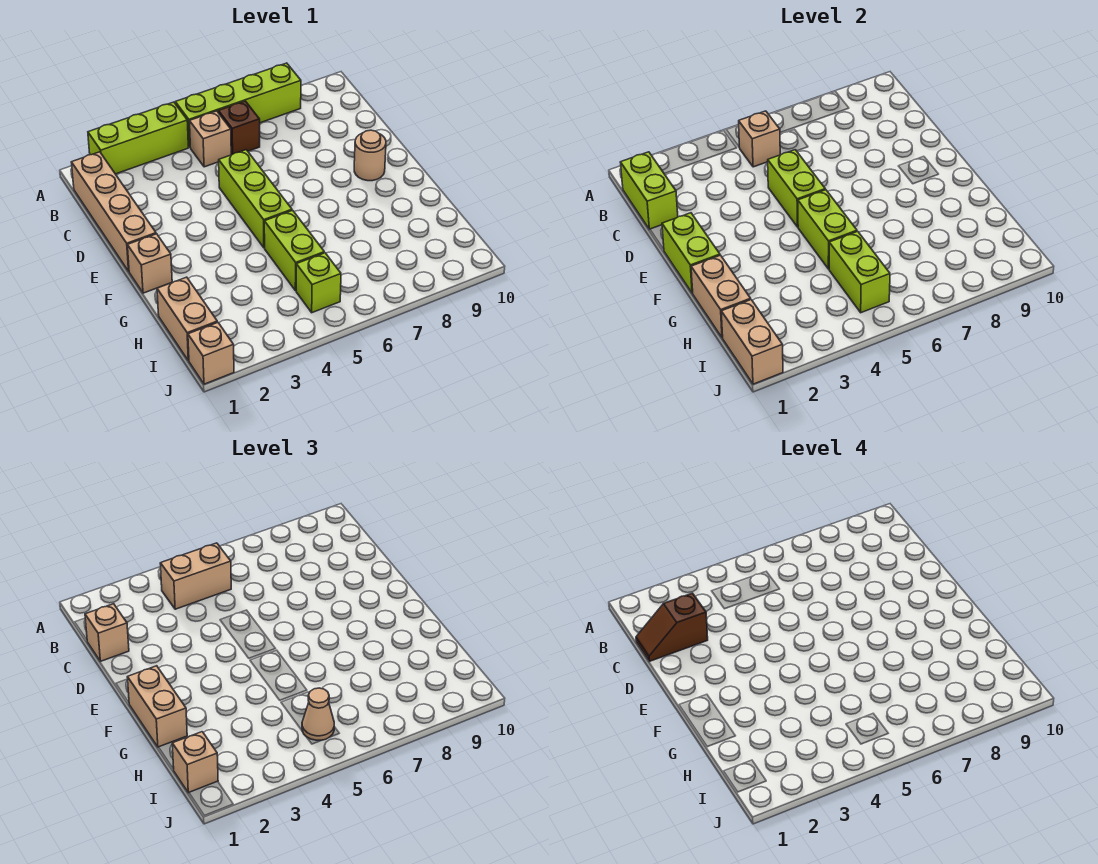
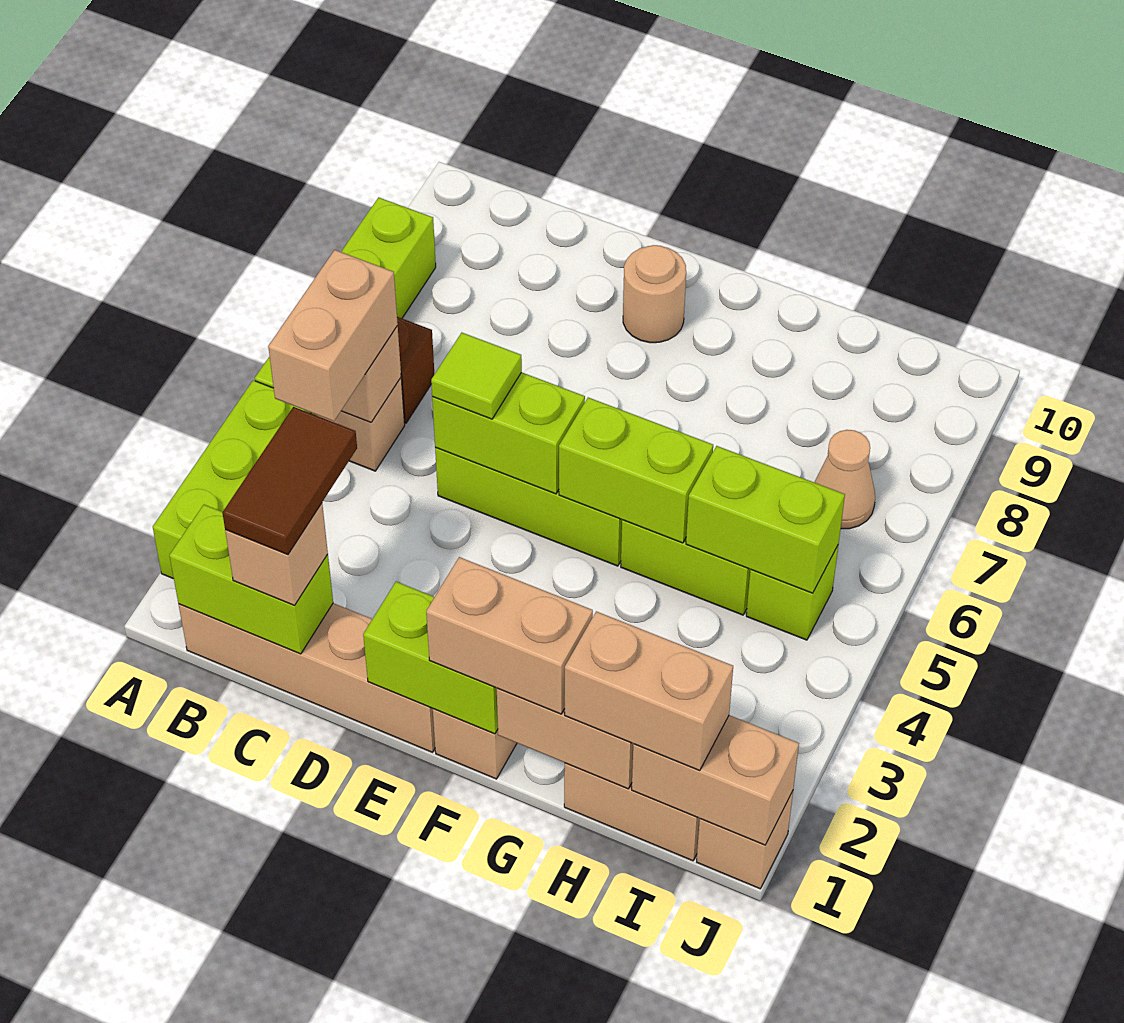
brown 1x2 slope [636,593,708,661] -> brown 1x2 tile [222,407,357,555]
none -> lime 1x1 tile [431,333,522,419]
tan 1x1 brick [172,732,218,793] -> tan 1x2 brick [565,611,733,771]
tan 1x1 cone [302,688,334,740] -> tan 1x1 cone moved to [814,430,875,529]

